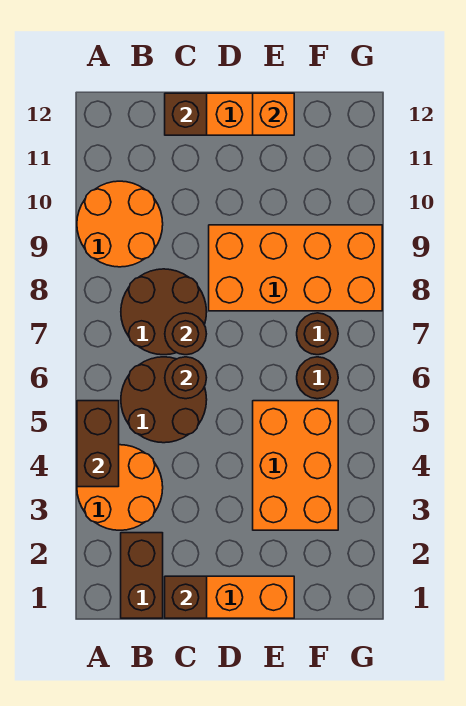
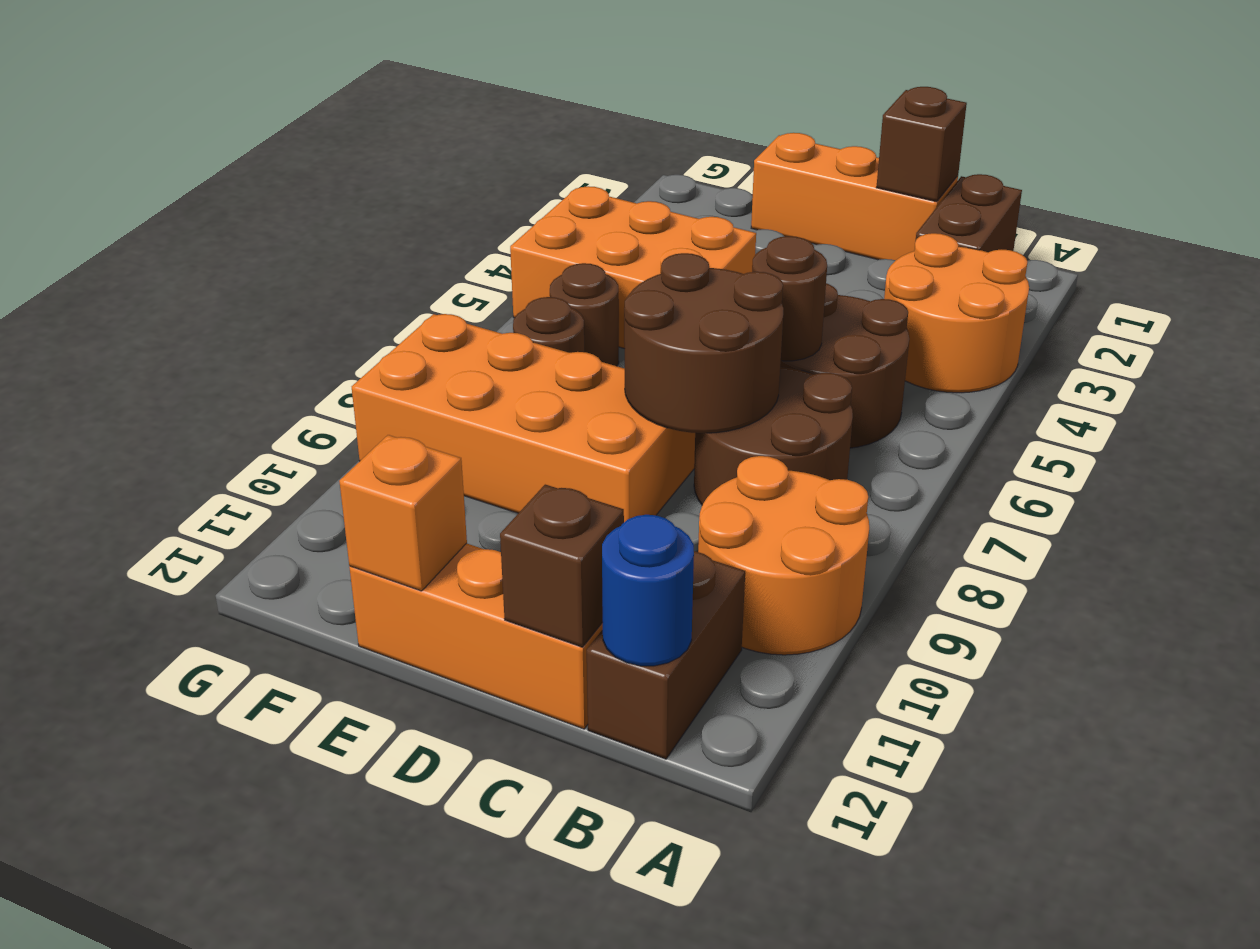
brown 1x2 brick [77,401,119,487] -> brown 1x2 brick moved to [587,551,745,759]
none -> blue 1x1 round brick [602,515,694,666]
brown 1x1 round brick [165,313,206,355] -> brown 2x2 round brick [624,253,784,433]
orange 2x3 brick [253,401,338,530] -> orange 2x3 brick turned to [510,186,756,349]

